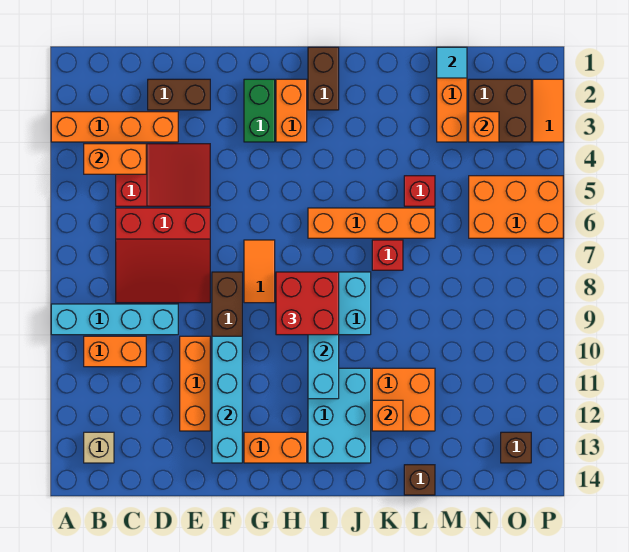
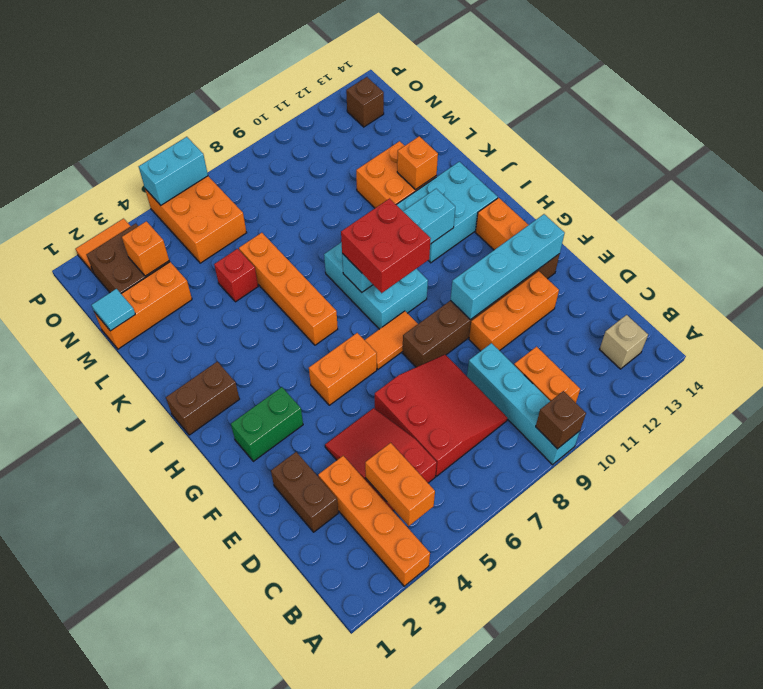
orange 1x2 brick [276,79,307,142] -> orange 1x2 brick moved to [309,333,377,405]
red 1x1 brick [372,240,403,270] -> none
brown 1x1 brick [404,465,435,495] -> brown 1x1 brick moved to [536,391,586,449]
none -> cyan 1x2 brick [139,137,208,205]

